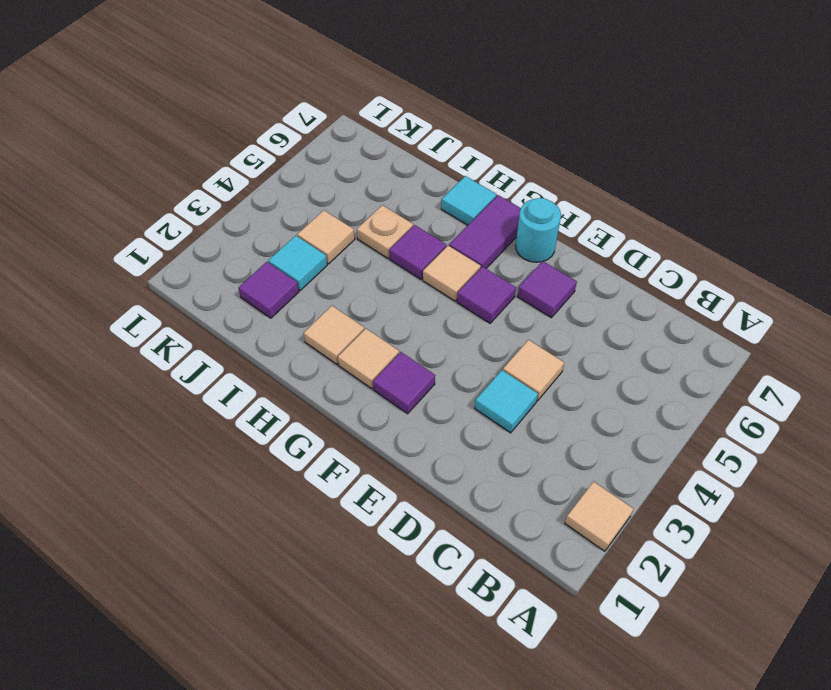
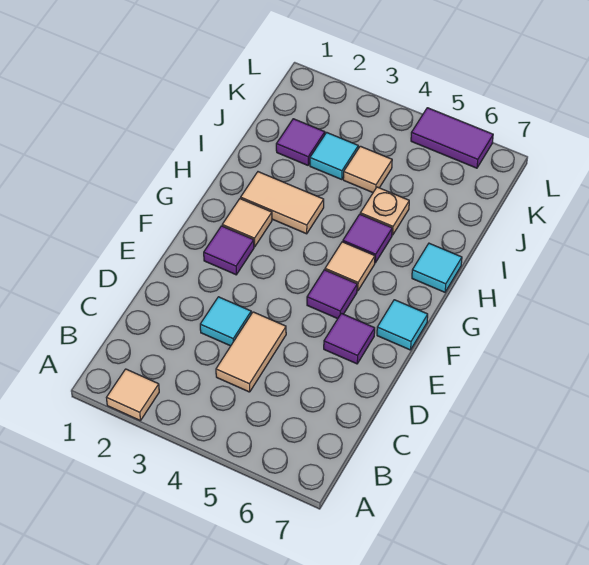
tan 1x1 tile [503,340,564,401] -> tan 1x2 tile [216,312,286,392]
cyan 1x1 round brick [515,198,561,262] -> cyan 1x1 tile [377,300,428,350]
purple 1x2 tile [449,195,521,269] -> purple 1x2 tile moved to [411,108,493,168]
tan 1x1 tile [304,306,364,364] -> tan 1x2 tile [241,172,324,234]

